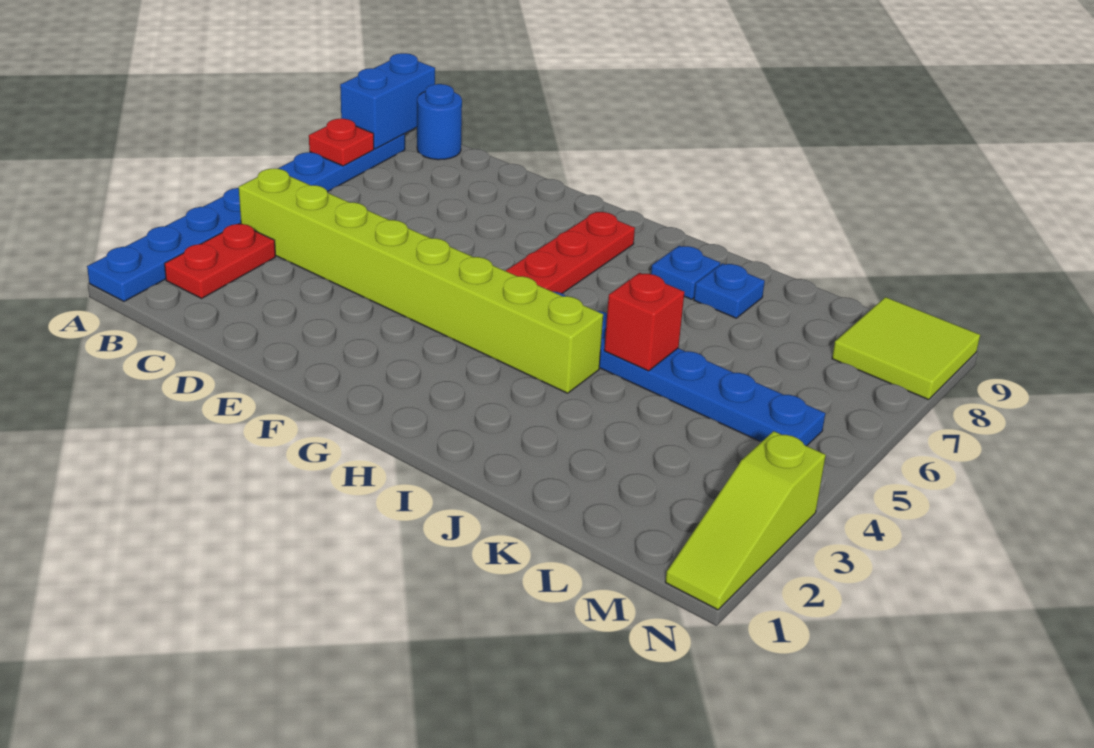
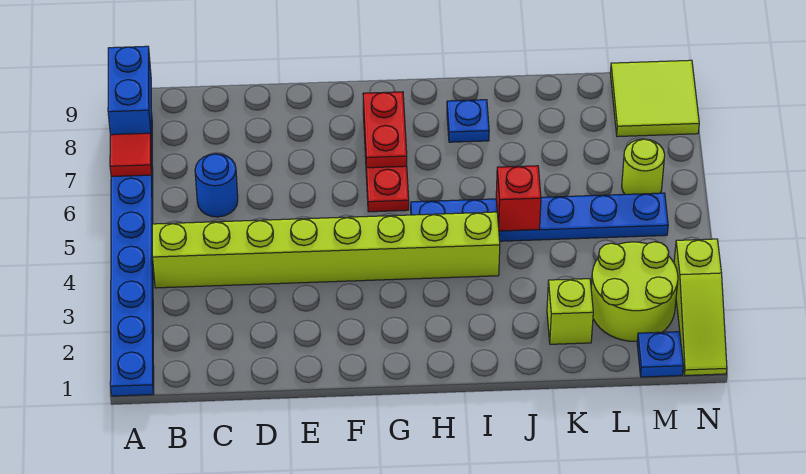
red 1x1 plate [309,119,374,166] -> red 1x1 tile [110,133,152,177]
red 1x2 plate [165,224,275,298] -> red 1x2 plate moved to [363,92,407,168]
blue 1x1 round brick [417,84,462,160] -> blue 1x1 round brick moved to [195,154,238,217]
blue 1x1 plate [694,263,765,318] -> blue 1x1 plate moved to [637,332,683,377]
none -> lime 1x1 brick [547,279,593,344]
none -> lime 2x2 round brick [591,242,678,341]
none -> lime 1x1 round brick [622,139,665,194]

